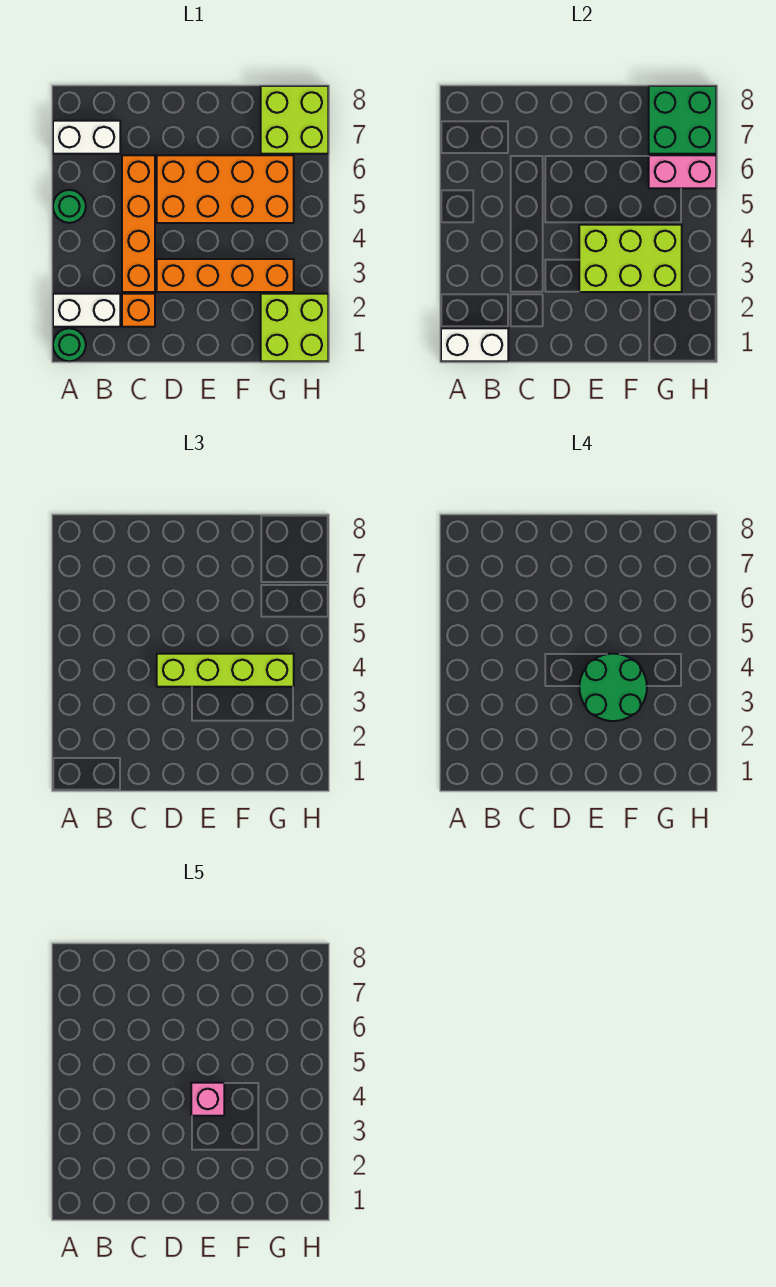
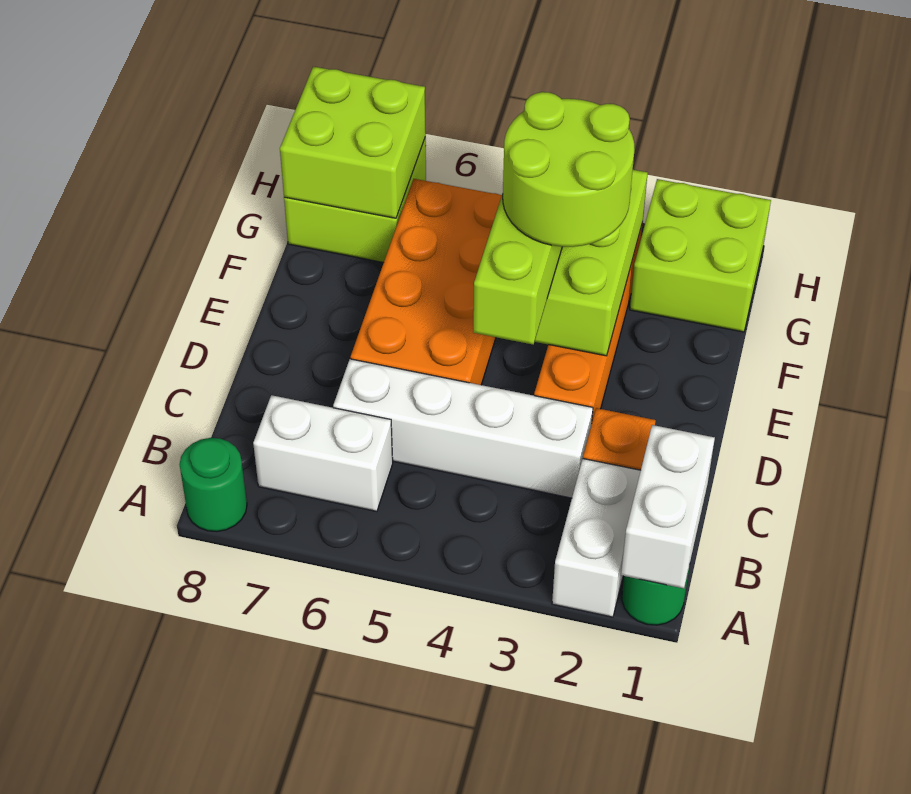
green 1x1 round brick [53,190,86,223] -> green 1x1 round brick moved to [180,438,247,532]
white 1x2 brick [53,121,120,154] -> white 1x2 brick turned to [253,395,393,511]
orange 1x4 brick [122,155,155,292] -> white 1x4 brick [333,359,593,498]
green 2x2 round brick [579,654,647,721] -> lime 2x2 round brick [503,92,635,247]
pink 1x1 brick [191,1083,224,1116] -> none
pink 1x2 brick [649,155,716,188] -> none
green 2x2 brick [649,86,716,154] -> lime 2x2 brick [280,67,426,218]

